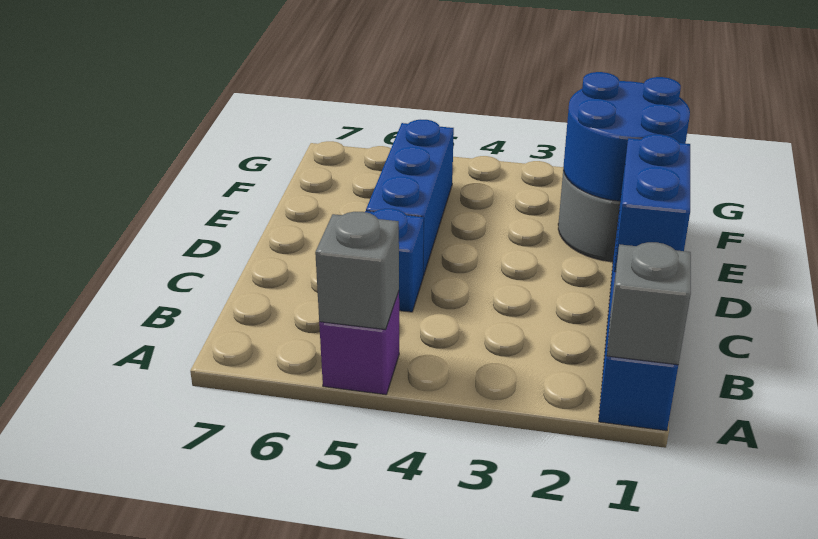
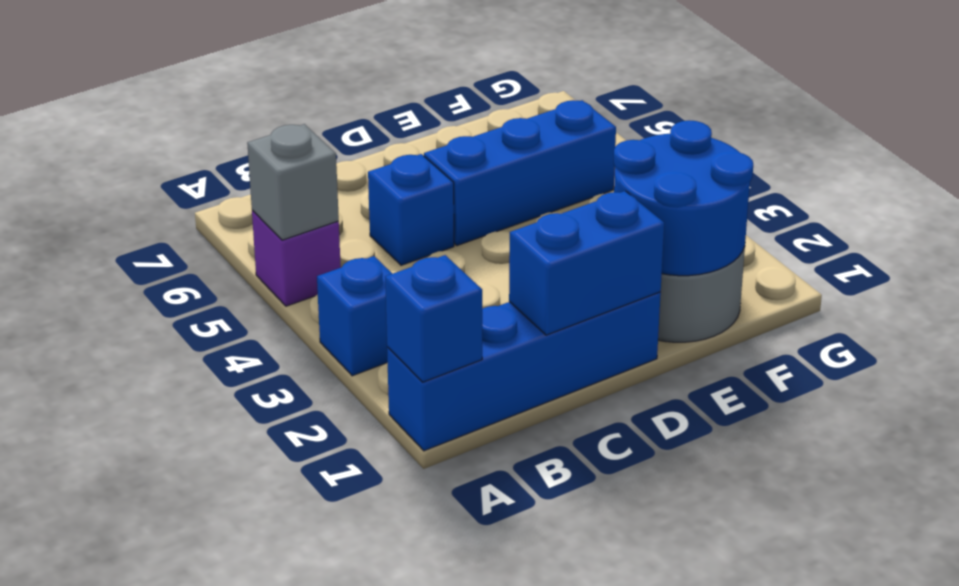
grey 1x1 brick [607,242,691,365] -> blue 1x1 brick [385,255,482,382]
none -> blue 1x1 brick [317,256,392,376]

